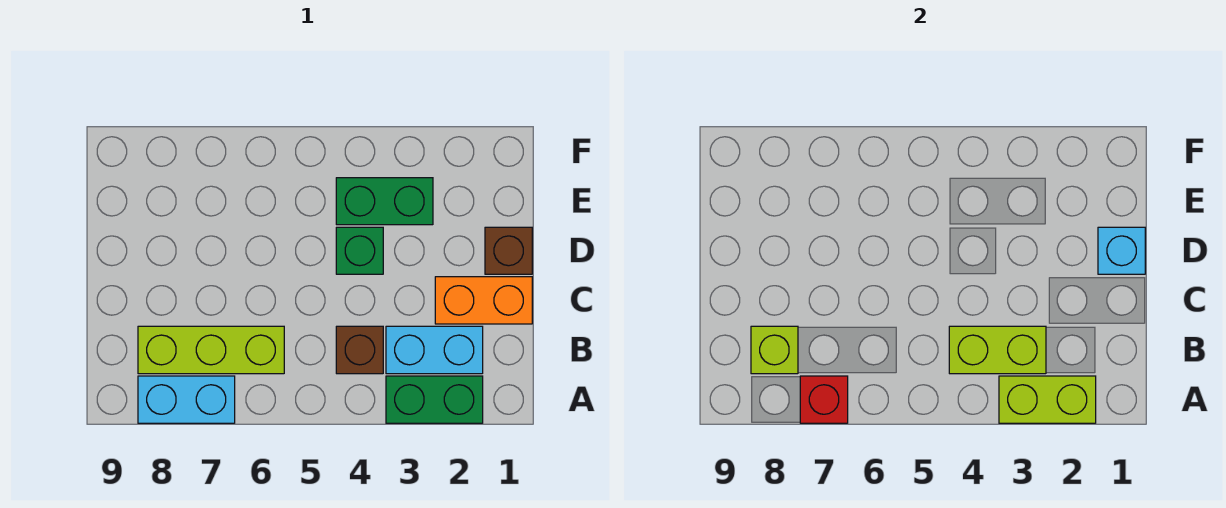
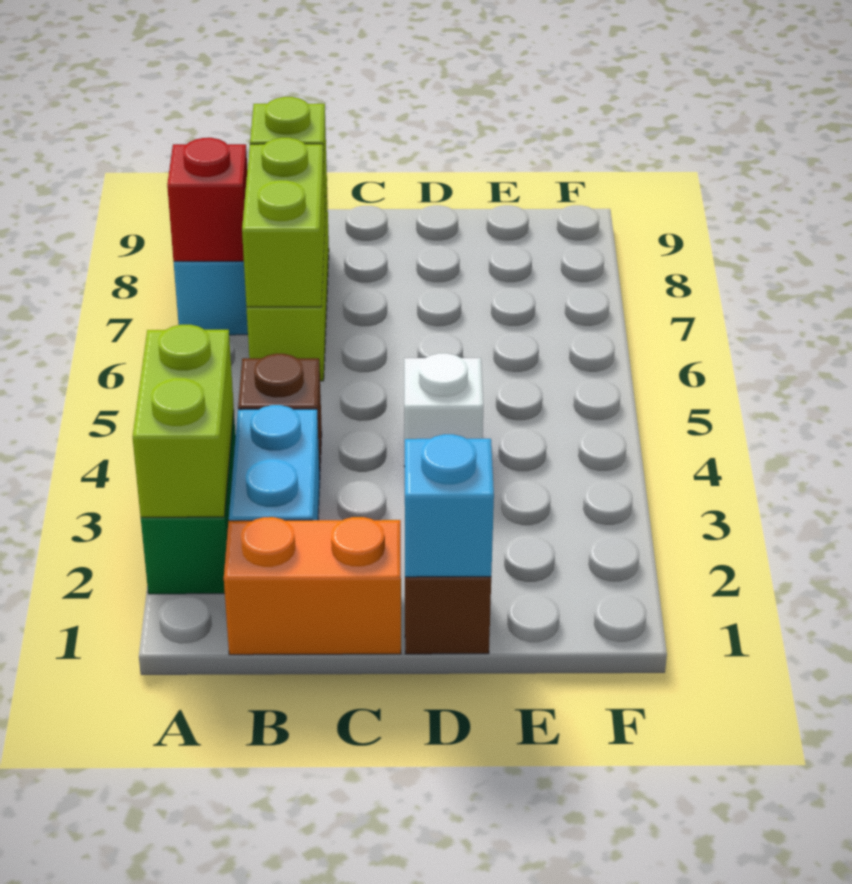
lime 1x2 brick [949,326,1046,374] -> lime 1x2 brick moved to [242,138,325,307]
orange 1x2 brick [435,277,532,324] -> orange 1x2 brick turned to [224,517,401,655]
green 1x1 brick [336,227,383,274] -> white 1x1 brick [404,353,483,467]
green 1x2 brick [336,178,433,225] -> none

